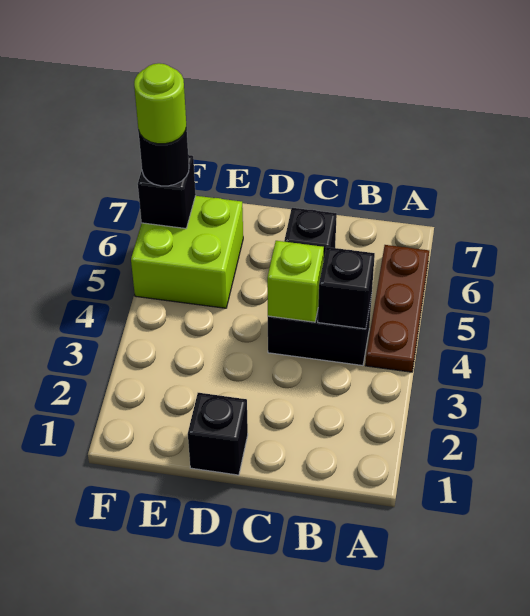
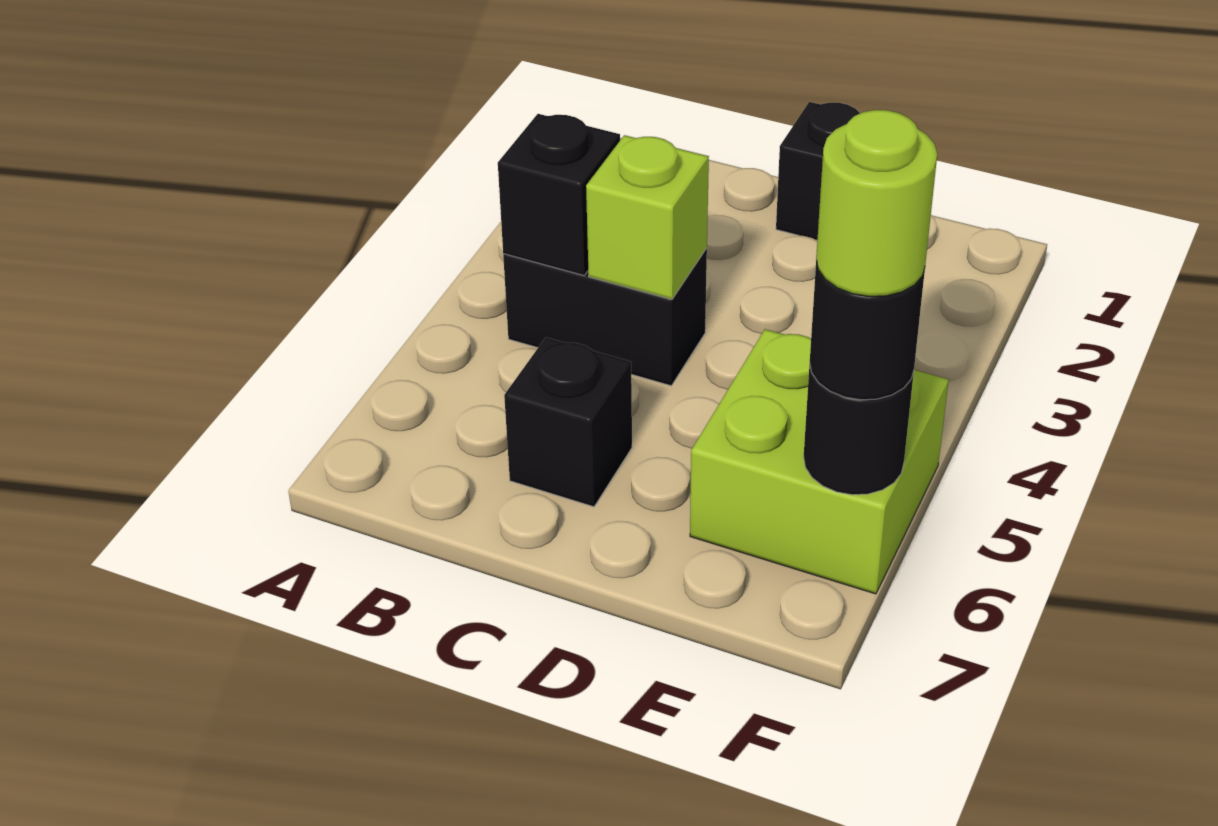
brown 1x3 plate [365,245,429,372] -> none
black 1x1 brick [138,155,196,228] -> black 1x1 round brick [804,364,914,495]

